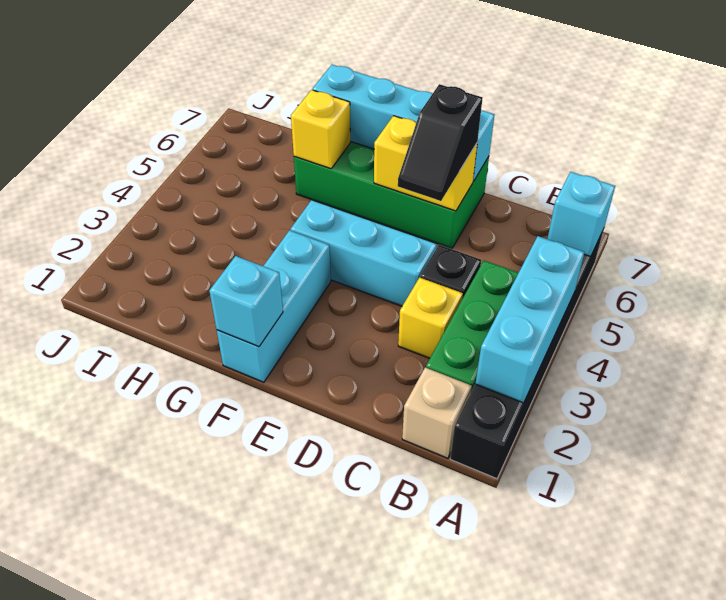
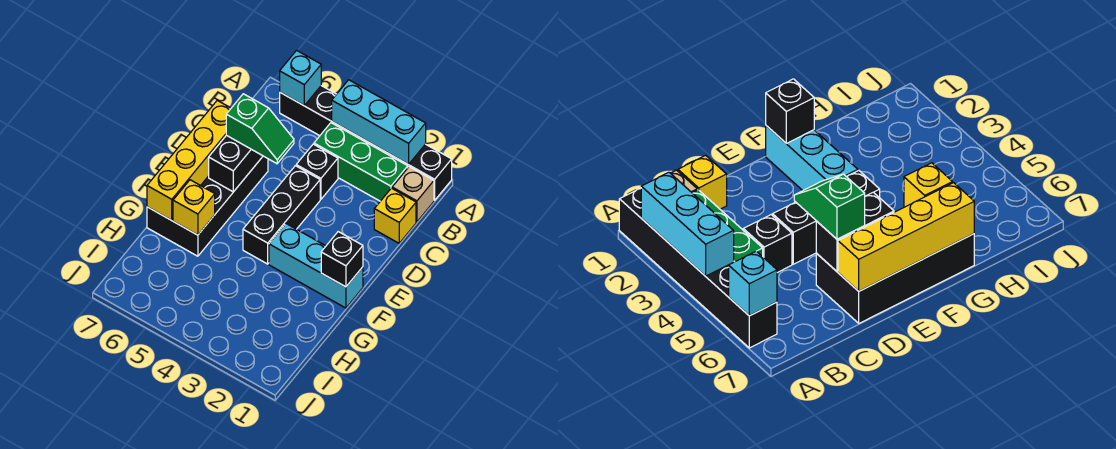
yellow 1x1 brick [398,278,463,358] -> yellow 1x1 brick moved to [374,188,416,243]
cyan 1x3 brick [290,200,437,306] -> black 1x3 brick [243,166,320,264]
black 1x2 slope [398,84,483,201] -> green 1x2 slope [226,94,294,164]
green 2x4 brick [294,141,489,249] -> black 2x4 brick [147,156,268,256]
yellow 1x2 brick [374,116,477,211] -> black 1x2 brick [209,135,263,192]
cyan 1x4 brick [312,65,494,182] -> yellow 1x4 brick [147,100,231,220]
cyan 1x1 brick [209,256,283,347] -> black 1x1 brick [321,232,363,287]

